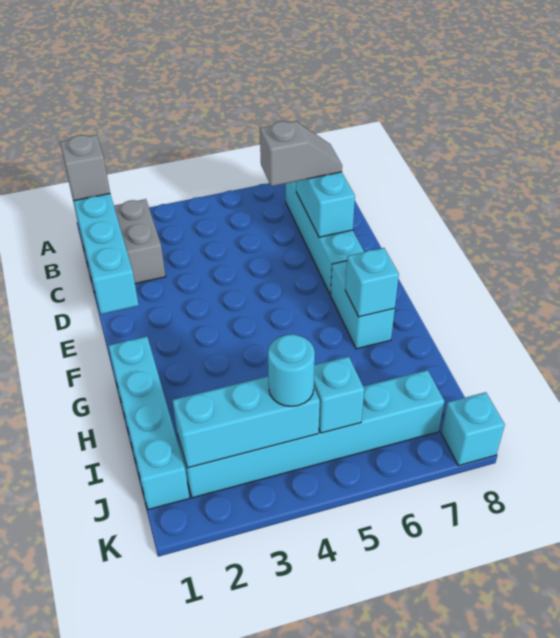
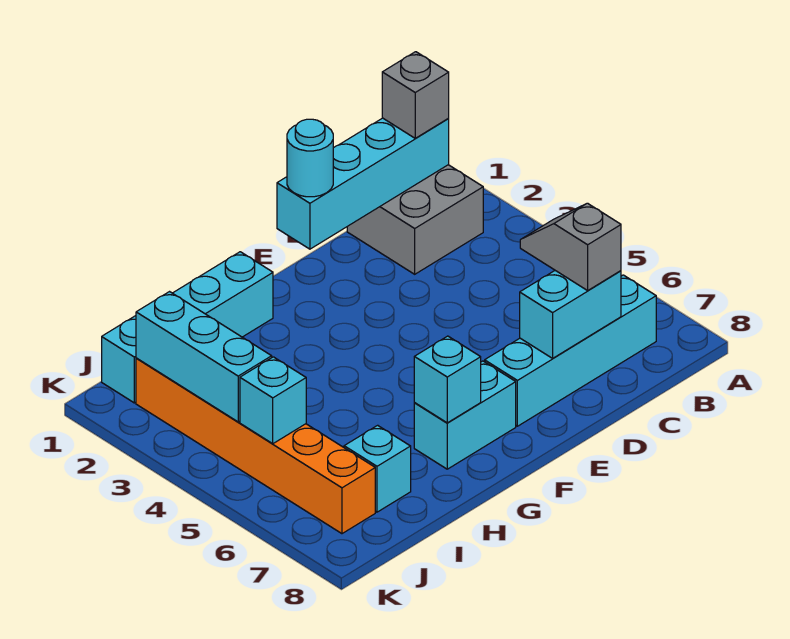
grey 1x2 slope [260,121,342,186] -> grey 1x2 slope turned to [520,203,621,290]
cyan 1x6 brick [178,370,444,498] -> orange 1x6 brick [136,358,375,534]
cyan 1x1 round brick [268,334,315,406] -> cyan 1x1 round brick moved to [287,119,333,197]
cyan 1x1 brick [441,392,505,466] -> cyan 1x1 brick moved to [344,425,411,512]

